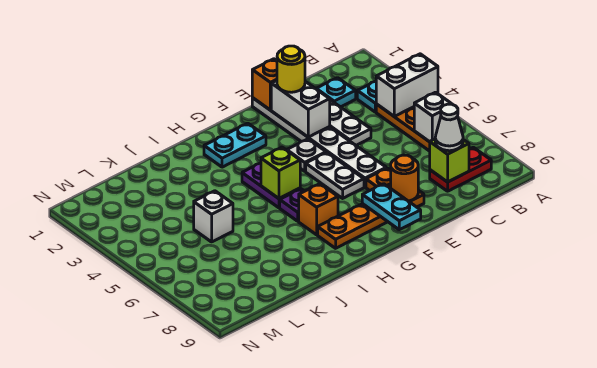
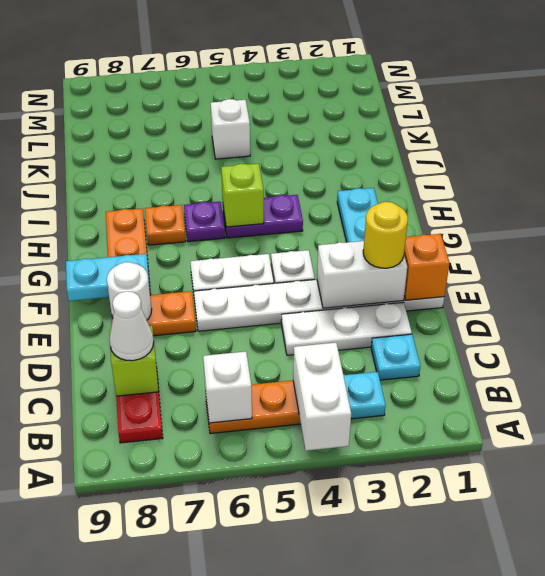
orange 1x1 round brick [391,155,418,201] -> white 1x1 round brick [107,262,152,320]
orange 1x1 brick [299,184,338,235] -> orange 1x1 plate [145,205,186,245]

